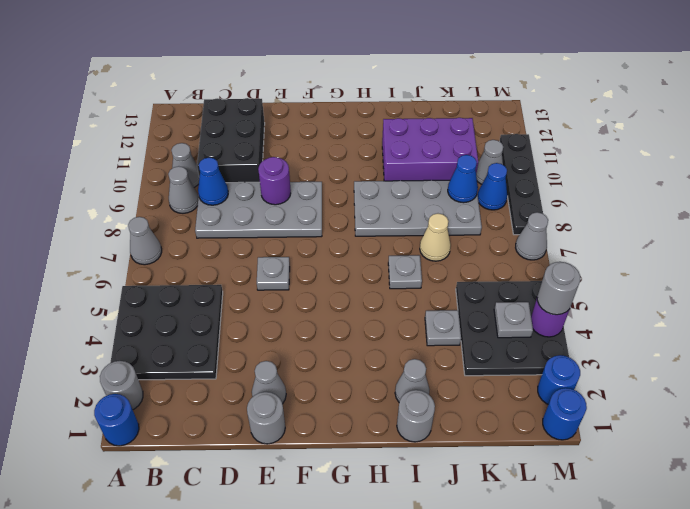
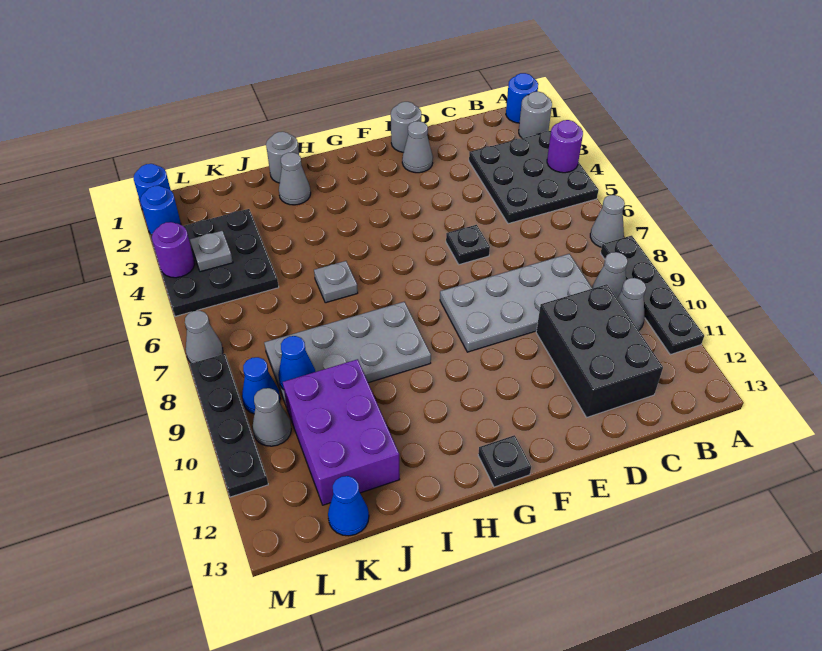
none -> black 1x4 plate [601,236,704,355]
blue 1x1 cone [198,158,228,205] -> blue 1x1 cone moved to [328,476,369,536]
grey 1x1 plate [257,257,290,290] -> black 1x1 plate [446,225,490,265]
purple 1x1 round brick [258,157,291,205] -> purple 1x1 round brick moved to [547,120,583,173]
none -> black 1x1 plate [478,435,531,487]
purple 2x3 brick [382,118,478,181] -> purple 2x3 brick turned to [283,359,400,505]
grey 1x1 plate [425,310,461,346] -> none
tan 1x1 cone [420,214,451,261] -> none
grey 1x1 round brick [537,262,580,315] -> none

